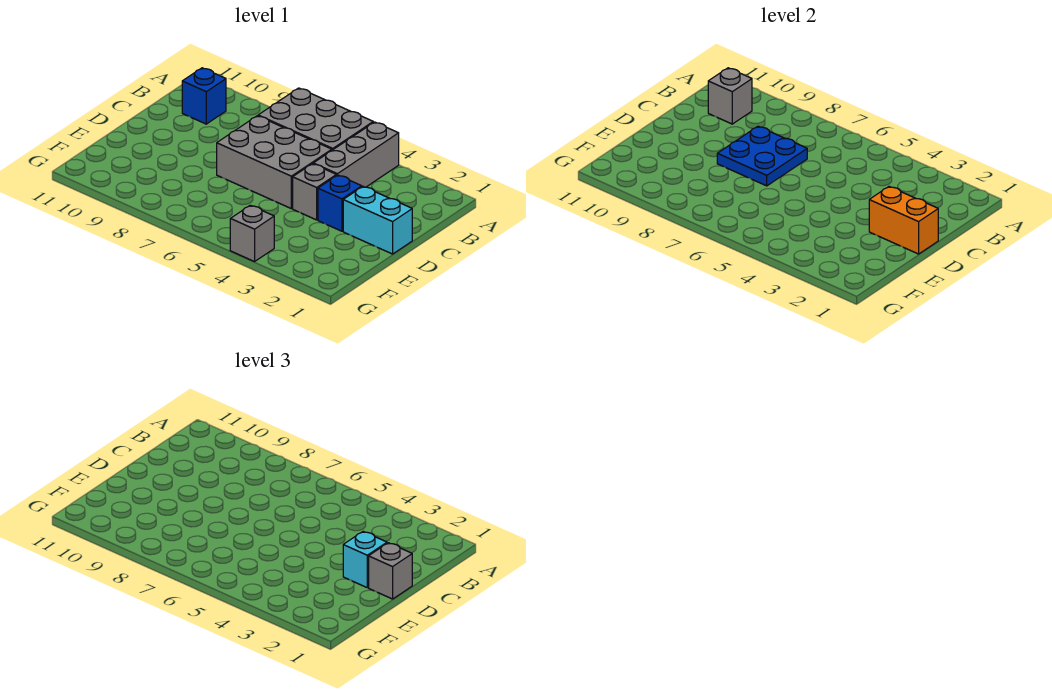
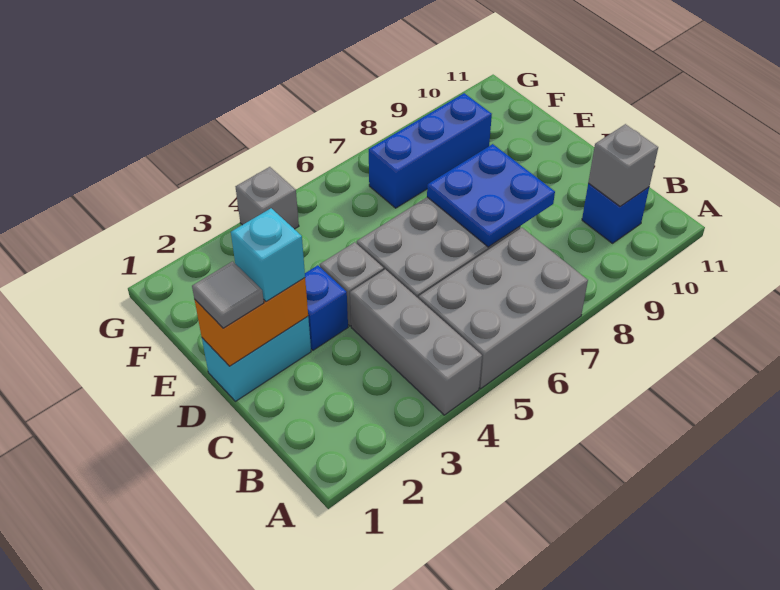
grey 1x1 brick [369,543,412,599] -> grey 1x1 tile [192,261,264,328]
none -> blue 1x3 brick [369,93,492,208]

